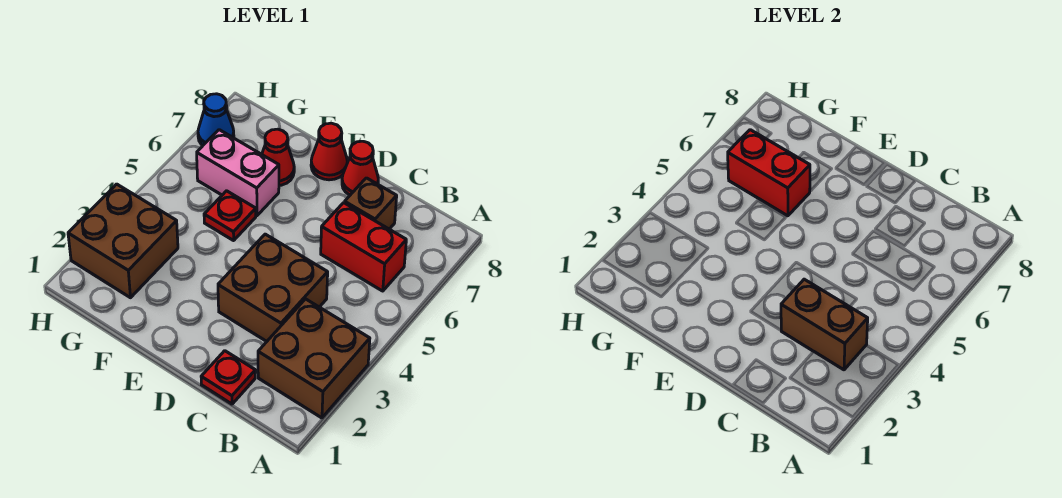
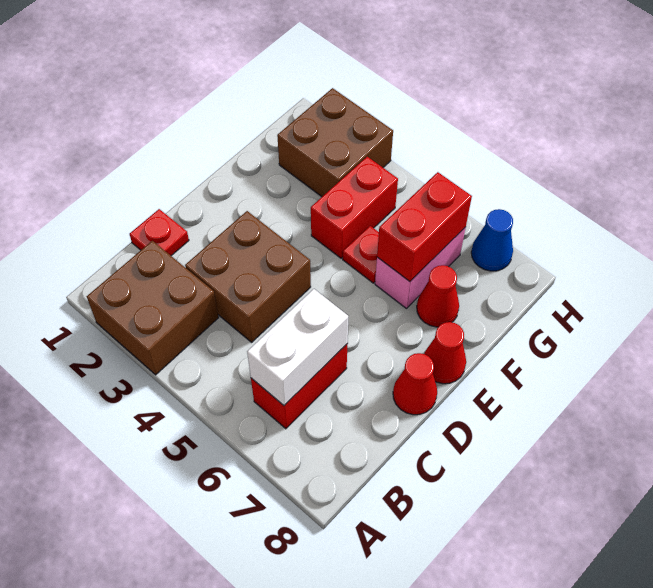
brown 1x2 brick [781,279,868,370] -> none
none -> white 1x2 brick [247,289,348,405]
brown 1x1 brick [345,178,397,229] -> none
none -> red 1x2 brick [311,157,398,258]

